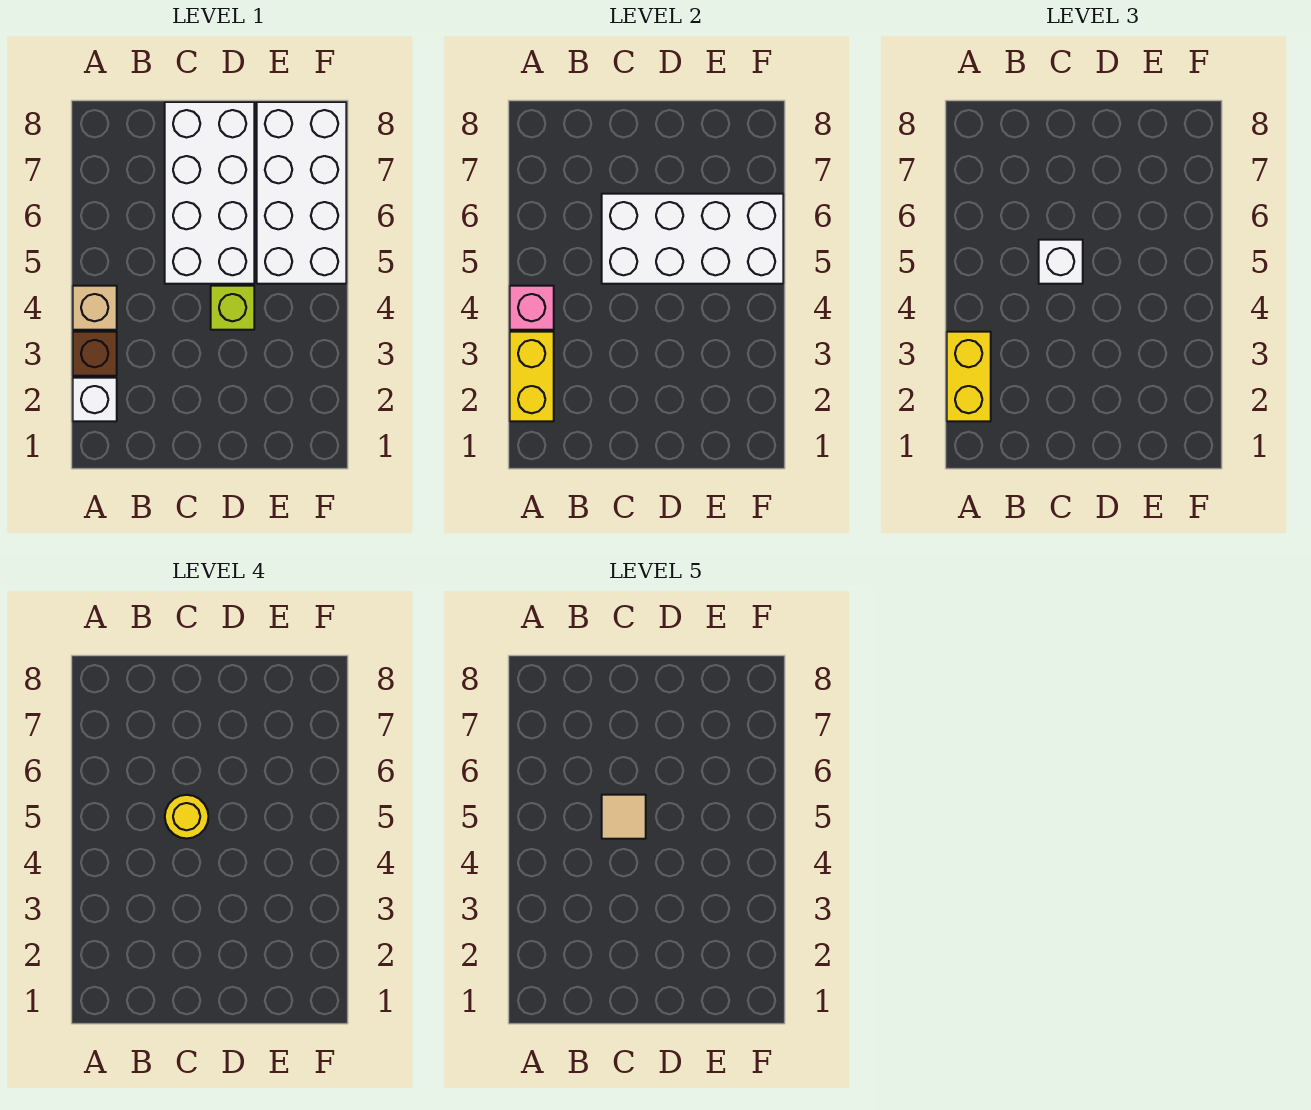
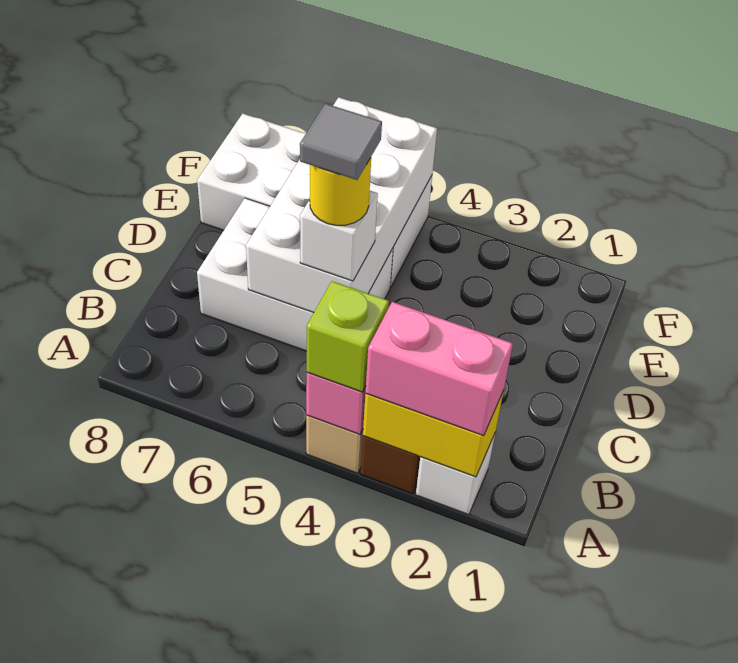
yellow 1x2 brick [947,332,991,421] -> pink 1x2 brick [365,302,513,436]
white 2x4 brick [165,102,254,284] -> white 2x3 brick [197,198,393,351]
tan 1x1 tile [602,795,646,839] -> grey 1x1 tile [300,104,382,180]
lime 1x1 brick [211,286,254,330] -> lime 1x1 brick moved to [307,281,389,392]

